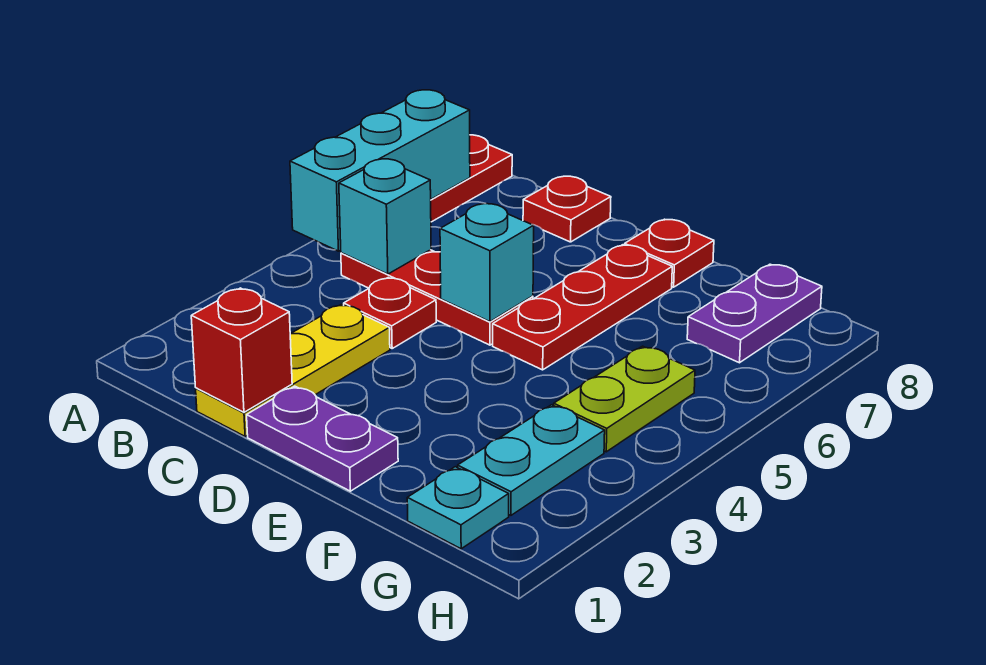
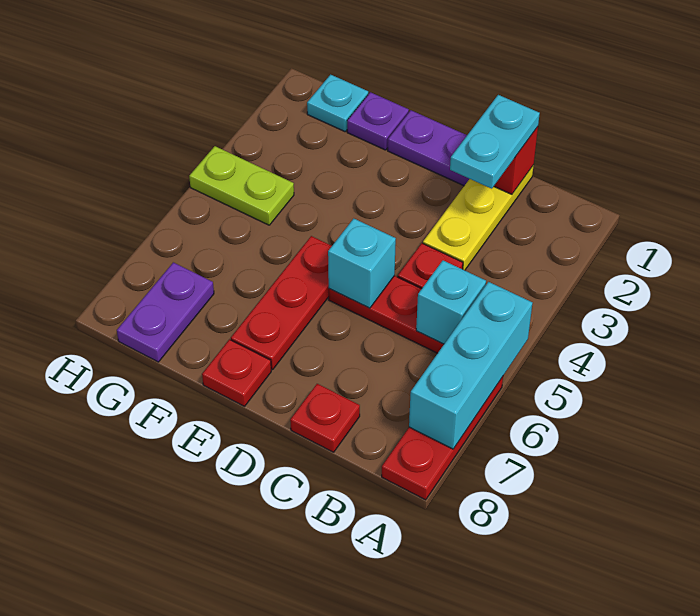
none -> purple 1x1 plate [347,92,409,150]
cyan 1x2 plate [458,405,605,515] -> cyan 1x2 plate moved to [450,95,540,189]
lime 1x2 plate [554,346,695,452] -> lime 1x2 plate turned to [189,146,294,225]

